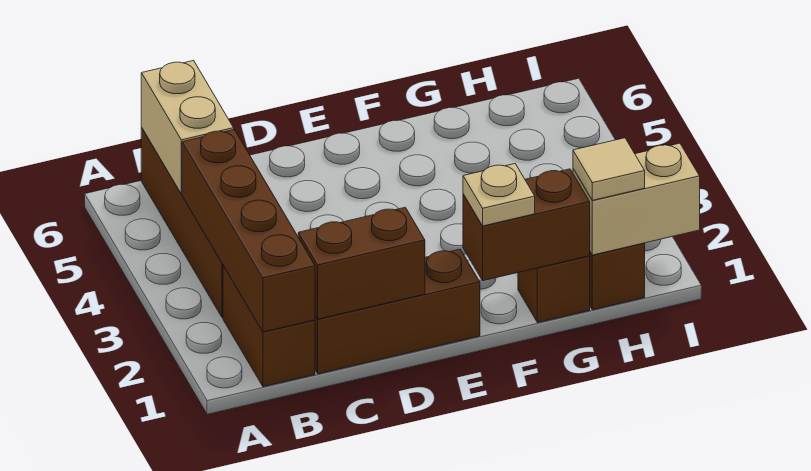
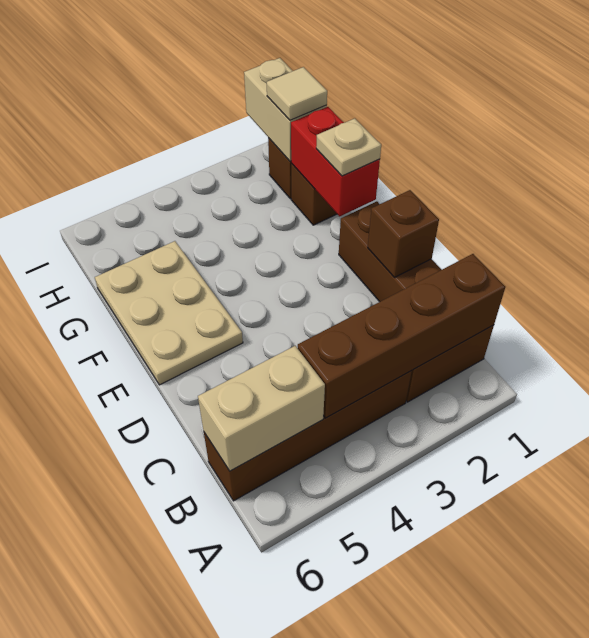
brown 1x2 brick [298,207,425,319] -> brown 1x1 brick [368,190,439,277]
none -> tan 2x3 plate [95,241,243,385]
brown 1x2 brick [463,169,590,281] -> red 1x2 brick [291,107,380,217]

